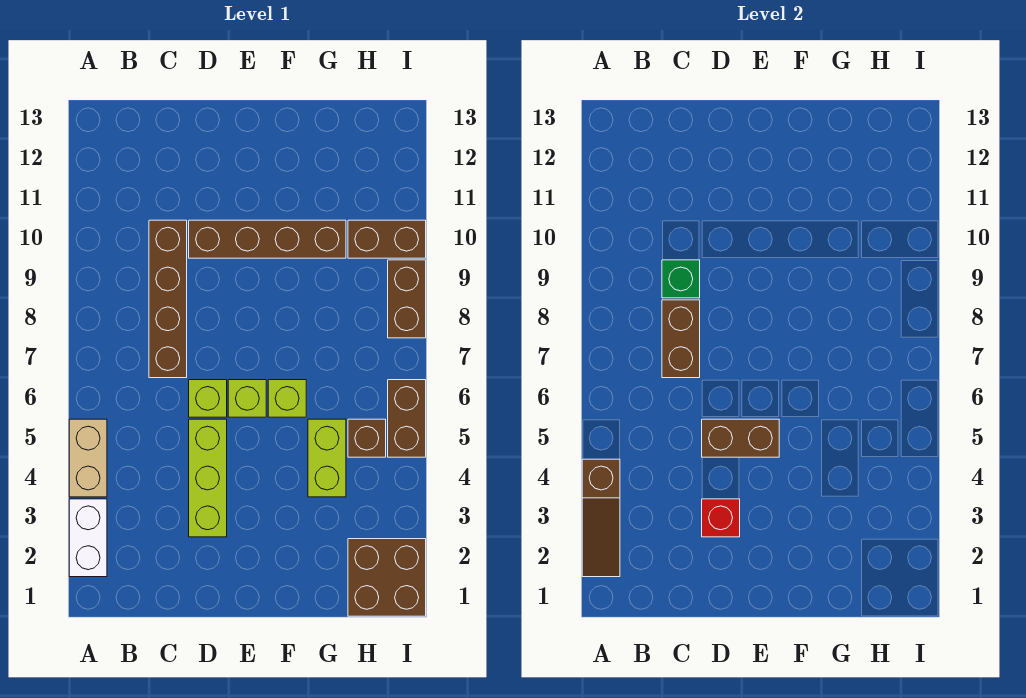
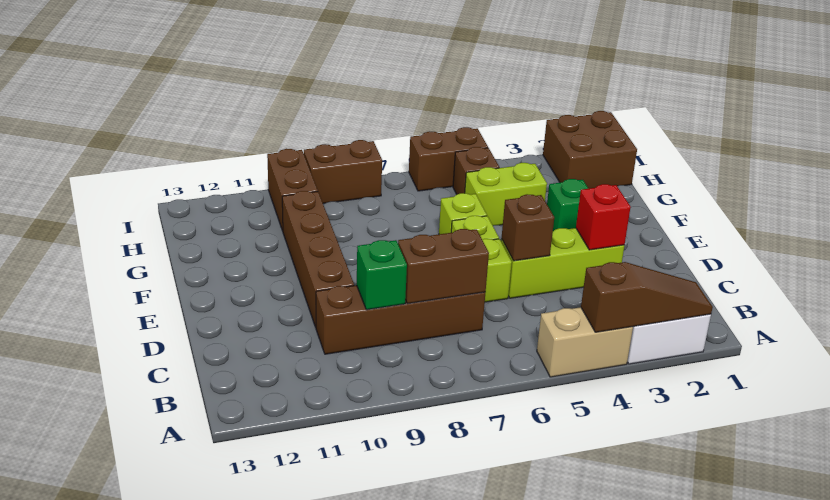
brown 1x2 brick [702,419,779,457] -> brown 1x1 brick [501,194,554,261]
none -> green 1x1 brick [547,179,589,231]

